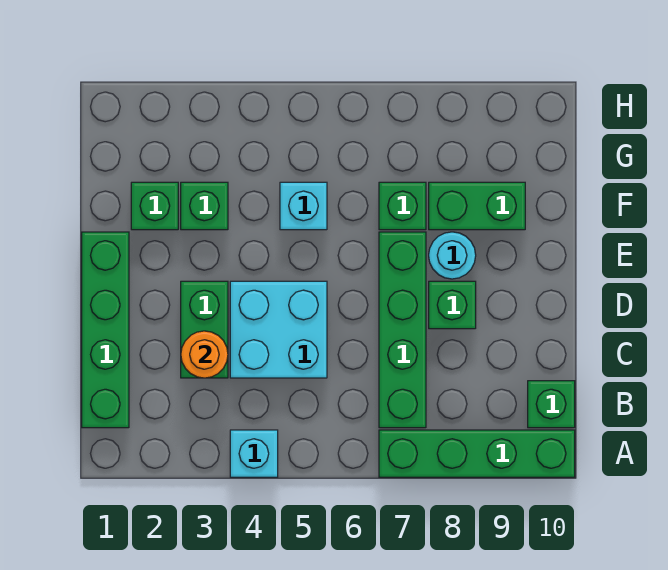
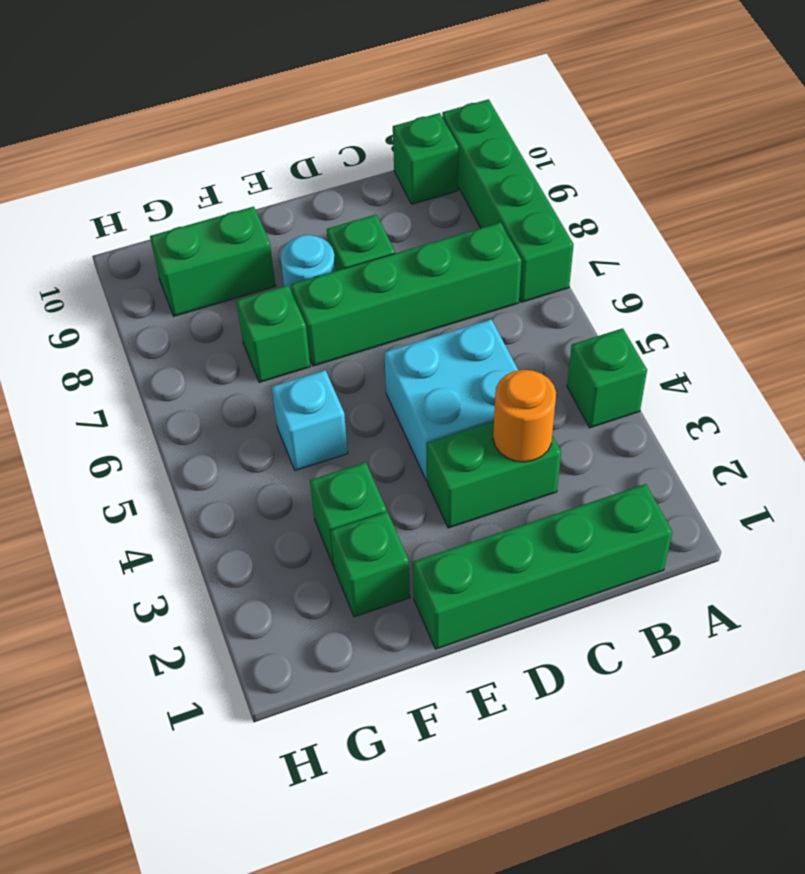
cyan 1x1 brick [230,430,278,477] -> green 1x1 brick [567,328,647,428]
green 1x2 brick [429,182,525,230] -> green 1x2 brick turned to [150,207,276,316]

